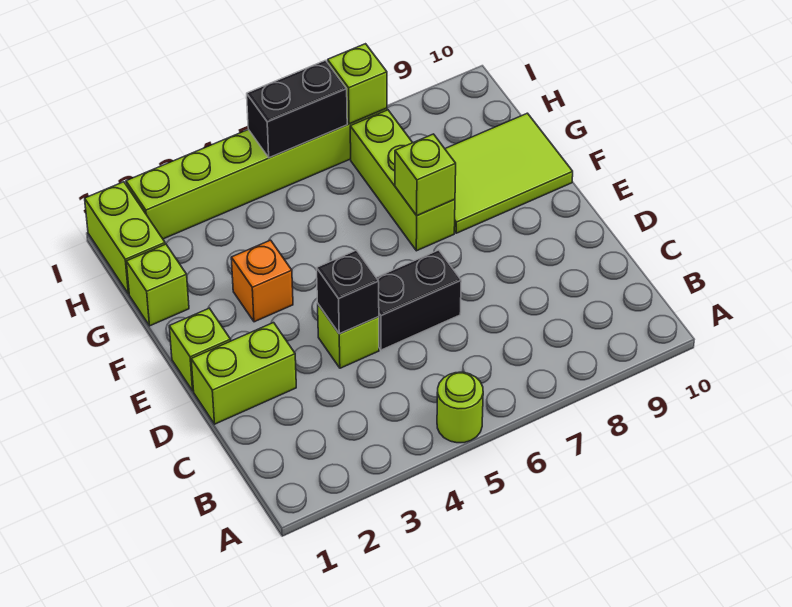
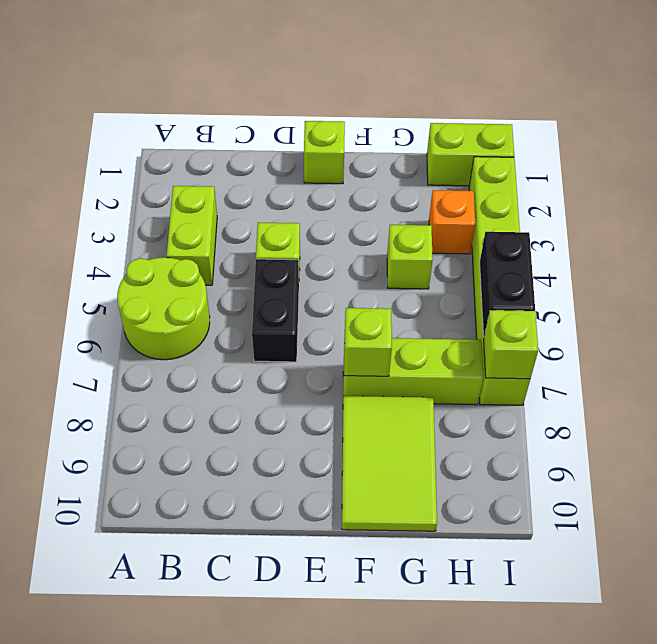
lime 1x1 round brick [437,372,483,443] -> lime 2x2 round brick [117,257,210,360]
lime 1x2 brick [191,323,296,424] -> lime 1x2 brick moved to [167,186,217,285]
black 1x1 brick [317,250,379,334] -> none
orange 1x1 brick [231,240,293,322] -> orange 1x1 brick moved to [429,190,475,254]
lime 1x1 brick [126,244,189,326] -> lime 1x1 brick moved to [387,225,433,289]

